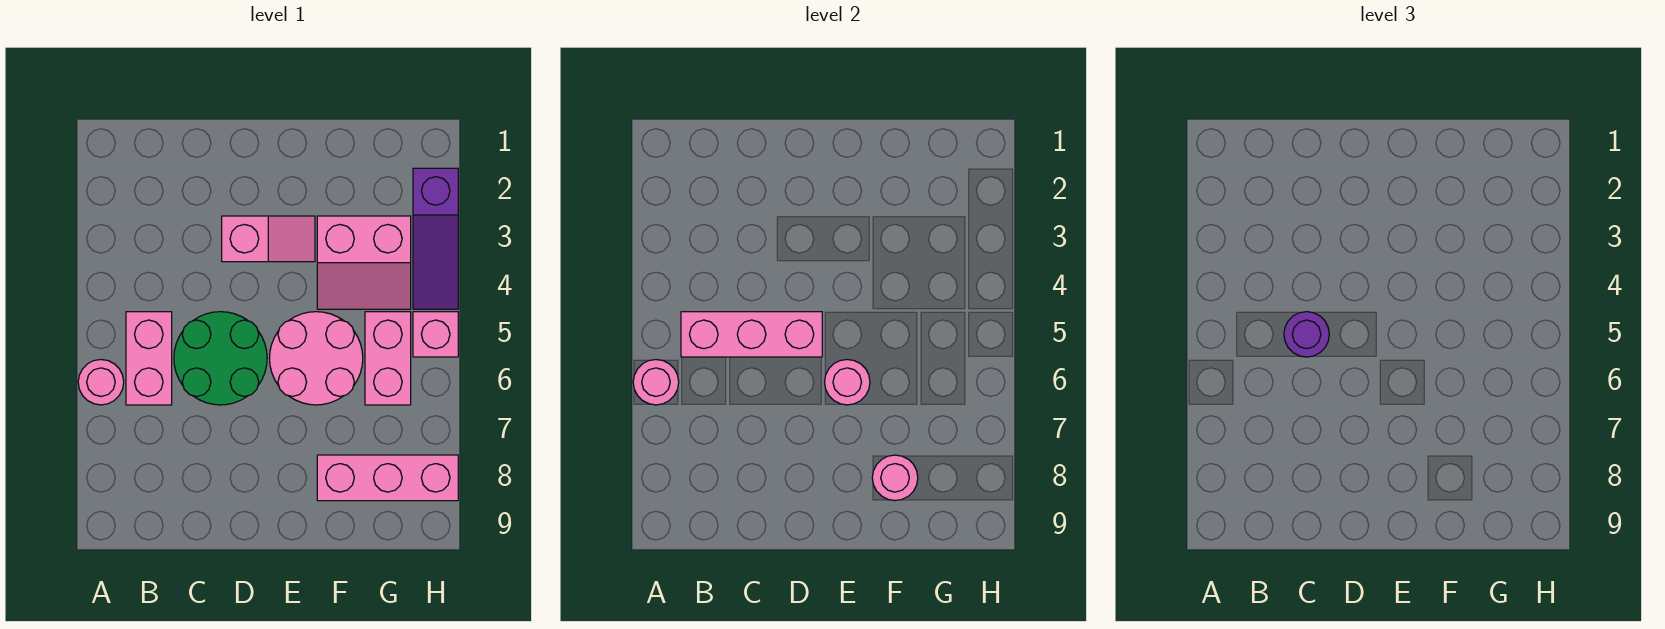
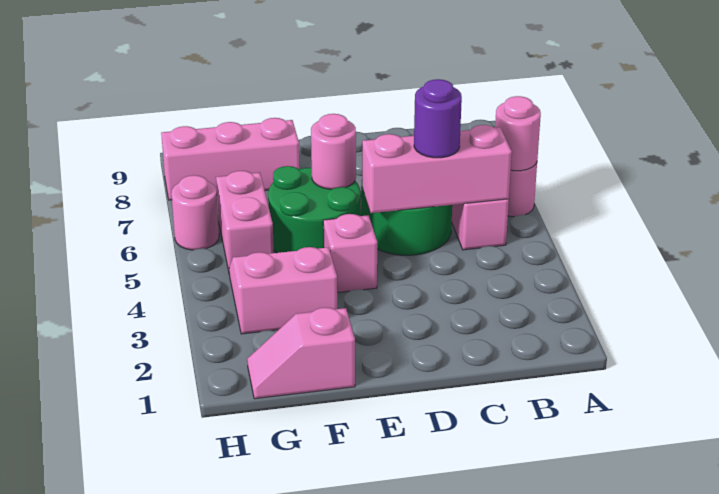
pink 1x2 slope [222,216,315,262] -> pink 1x2 slope moved to [247,307,355,399]
pink 2x2 round brick [270,312,363,405] -> green 2x2 round brick [268,166,361,253]
pink 1x1 round brick [872,455,918,501] -> pink 1x1 round brick moved to [171,175,219,250]
purple 1x3 slope [413,168,458,309] -> none
pink 1x1 brick [413,312,458,357] -> pink 1x1 brick moved to [323,214,377,293]

